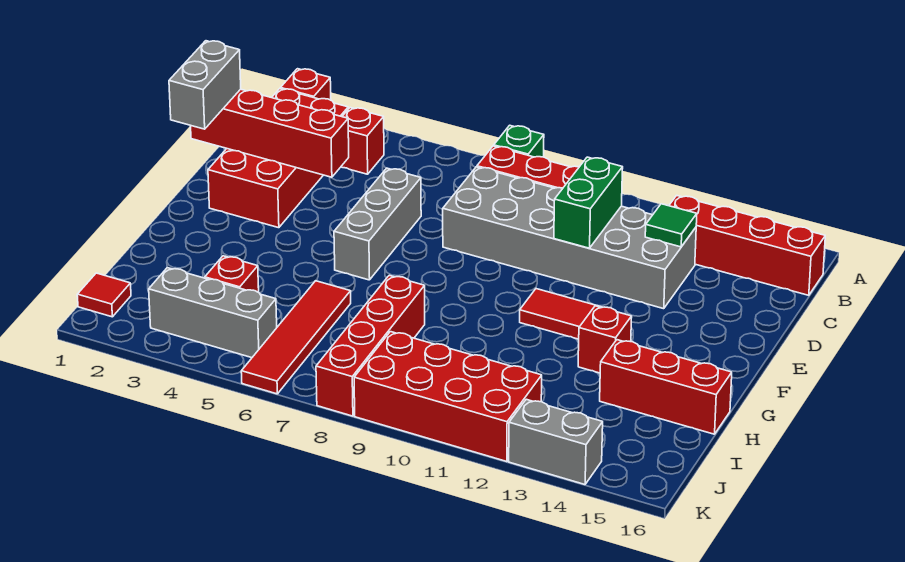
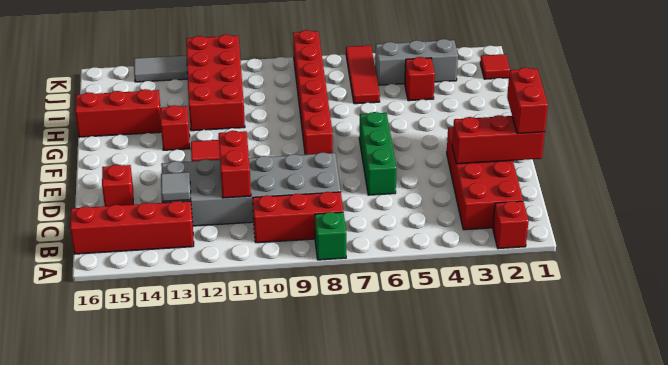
red 1x1 brick [341,108,384,174] -> red 1x1 brick moved to [102,165,133,206]
green 1x2 brick [554,157,623,248] -> red 1x2 brick [219,131,251,198]
green 1x1 tile [645,204,697,247] -> grey 1x1 tile [161,172,191,202]
red 1x4 brick [191,89,349,177] -> red 1x3 brick [452,115,545,164]
grey 1x2 brick [169,41,241,129] -> red 1x2 brick [507,68,548,134]
grey 1x3 brick [334,168,421,280] -> green 1x3 brick [359,112,397,195]
red 1x4 tile [241,281,351,394] -> red 1x3 tile [346,45,380,104]
red 1x4 brick [316,275,425,416] -> red 1x6 brick [293,30,333,155]
red 2x4 brick [354,332,542,461] -> red 2x4 brick turned to [186,35,245,131]
grey 1x2 brick [509,399,603,484] -> grey 1x2 tile [134,56,187,82]

